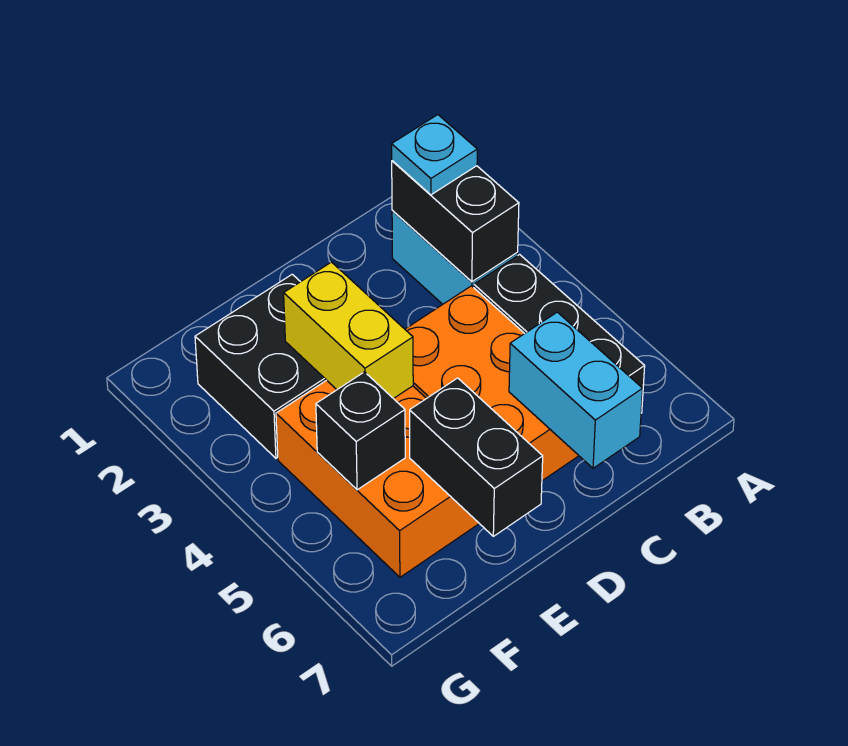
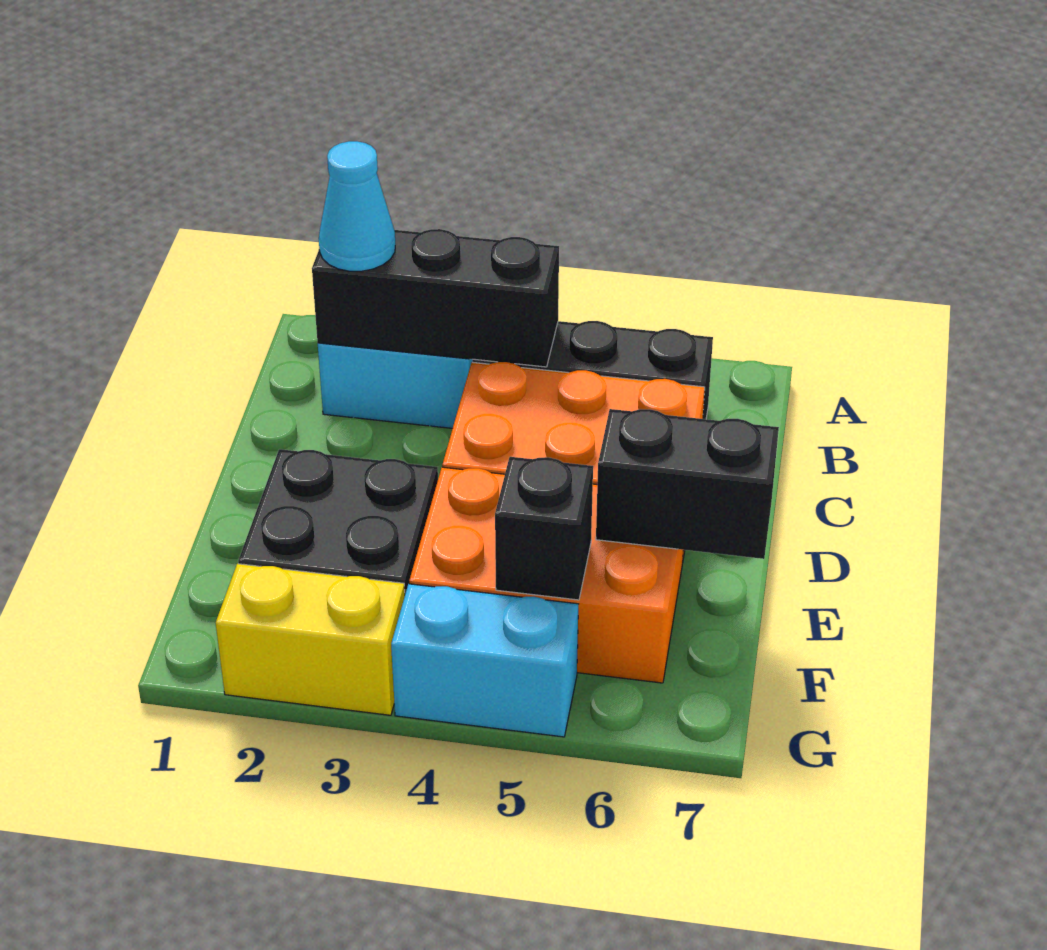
black 1x2 brick [392,161,519,282] -> black 1x3 brick [312,229,559,367]
cyan 1x1 plate [392,115,477,195] -> cyan 1x1 cone [319,141,395,271]
cyan 1x2 brick [509,312,643,468] -> cyan 1x2 brick moved to [391,584,578,737]
yellow 1x2 brick [284,262,413,399] -> yellow 1x2 brick moved to [216,564,405,715]

